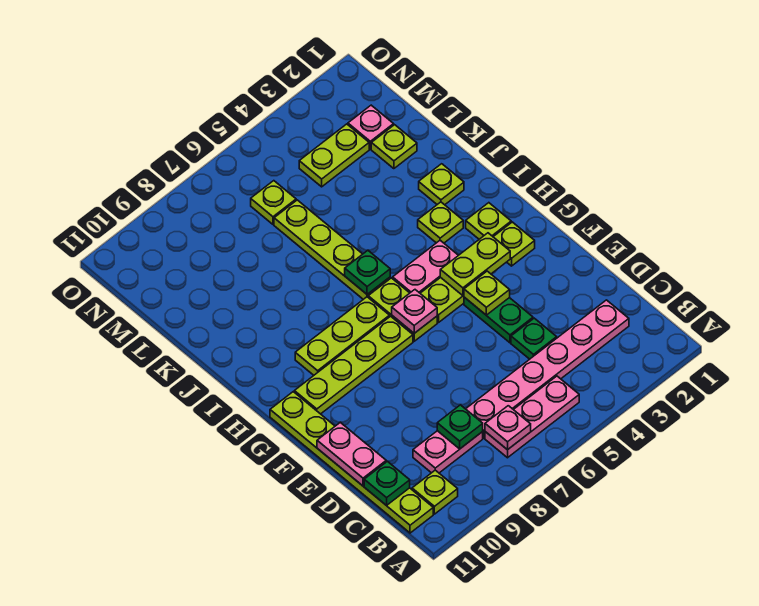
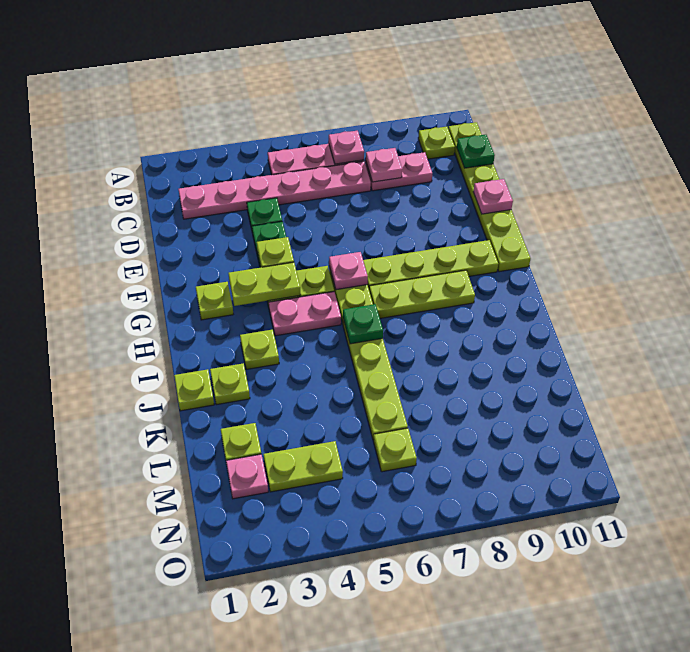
green 1x1 plate [437,405,483,449] -> pink 1x1 plate [366,148,402,182]
pink 1x2 plate [317,422,386,486] -> pink 1x1 plate [473,179,513,214]
lime 1x1 plate [466,203,511,239] -> lime 1x1 plate moved to [174,369,214,411]

